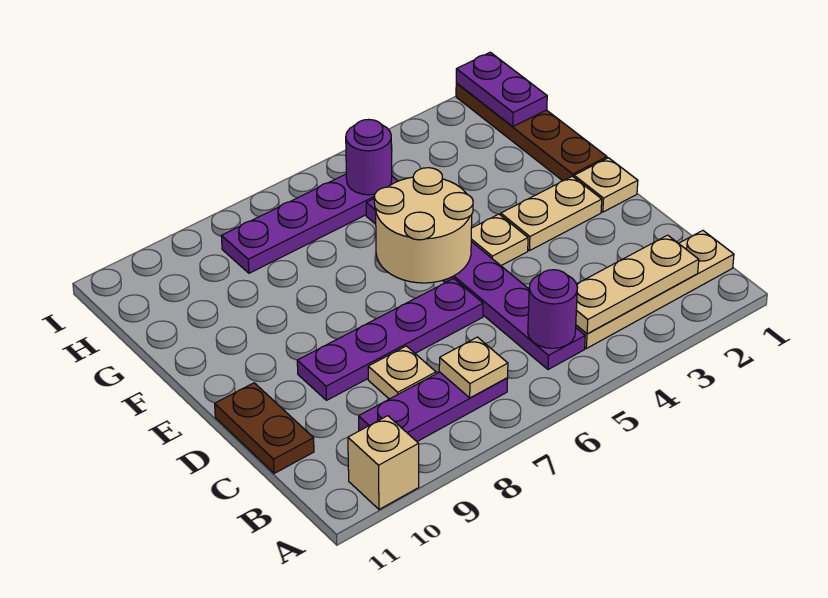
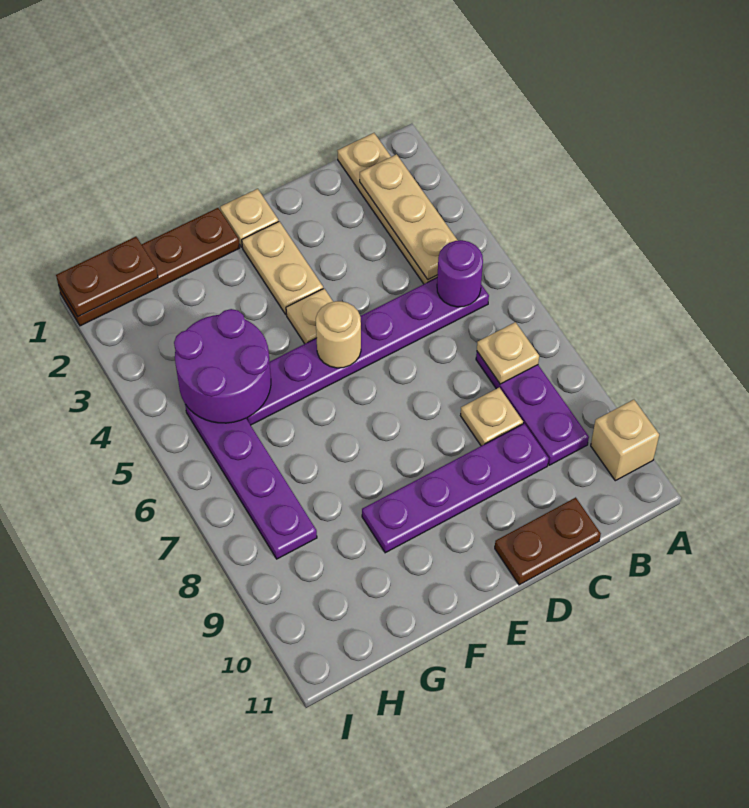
purple 1x4 plate [297,279,483,400] -> purple 1x4 plate turned to [362,424,549,553]
tan 2x2 round brick [374,168,473,283] -> tan 1x1 round brick [316,301,361,368]
purple 1x2 plate [456,52,547,127] -> brown 1x2 plate [56,237,158,317]
purple 1x1 round brick [346,120,392,195] -> purple 2x2 round brick [174,309,271,423]

